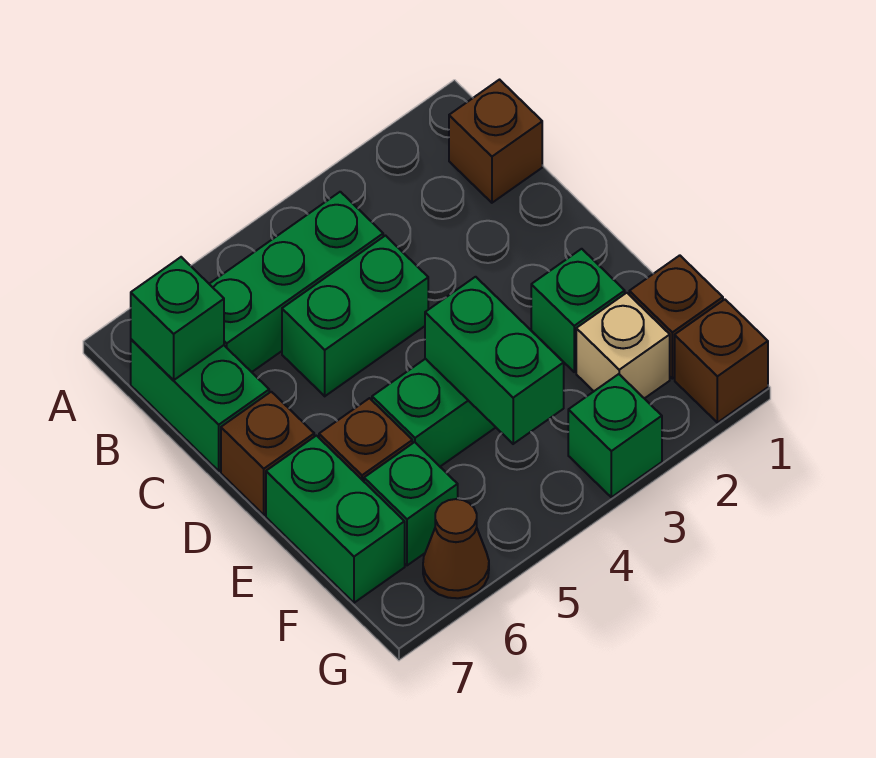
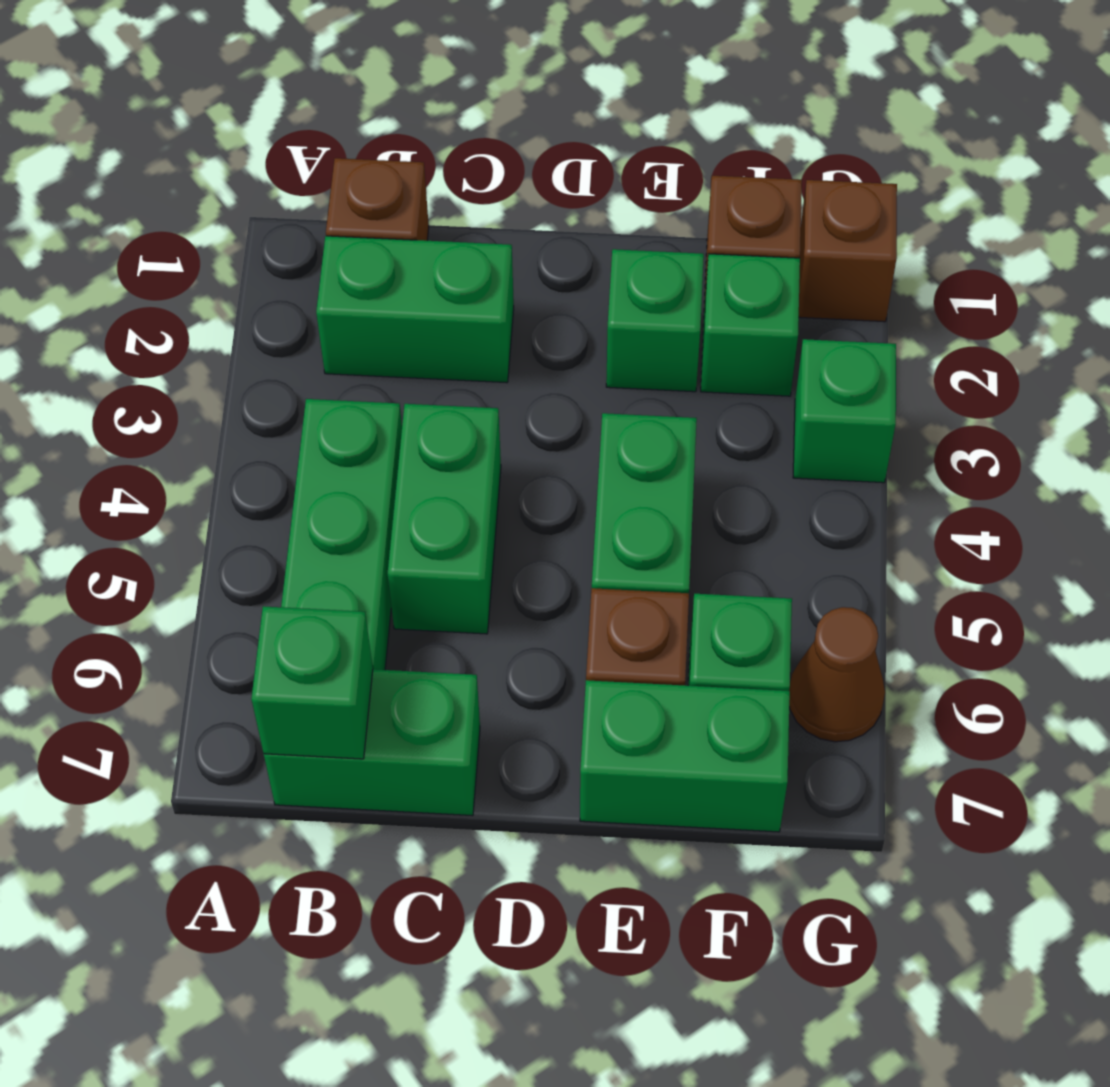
brown 1x1 brick [221,392,314,515] -> none
green 1x2 brick [425,277,564,444] -> green 1x2 brick moved to [316,236,514,383]
tan 1x1 brick [576,293,670,399] -> green 1x1 brick [701,254,800,396]

